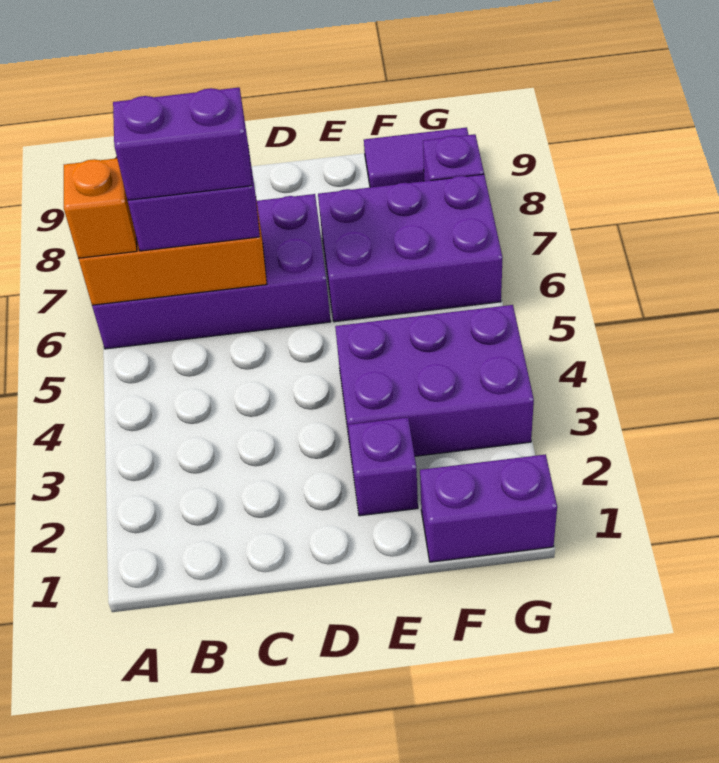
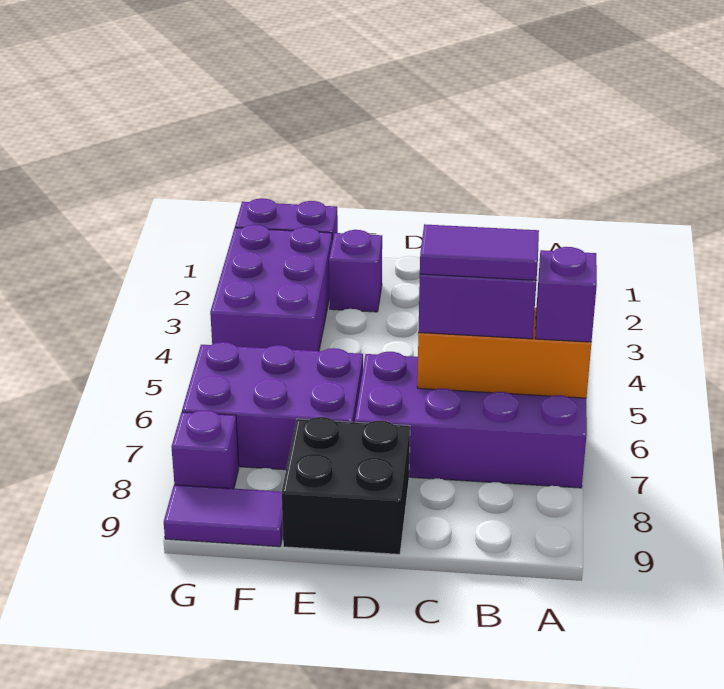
orange 1x1 brick [64,158,137,258] -> purple 1x1 brick [535,247,597,342]
purple 1x2 brick [113,88,252,200] -> purple 1x2 tile [420,224,539,280]
none -> black 2x2 brick [282,417,410,554]
purple 2x3 brick [335,305,534,460] -> purple 2x3 brick turned to [210,225,332,351]

